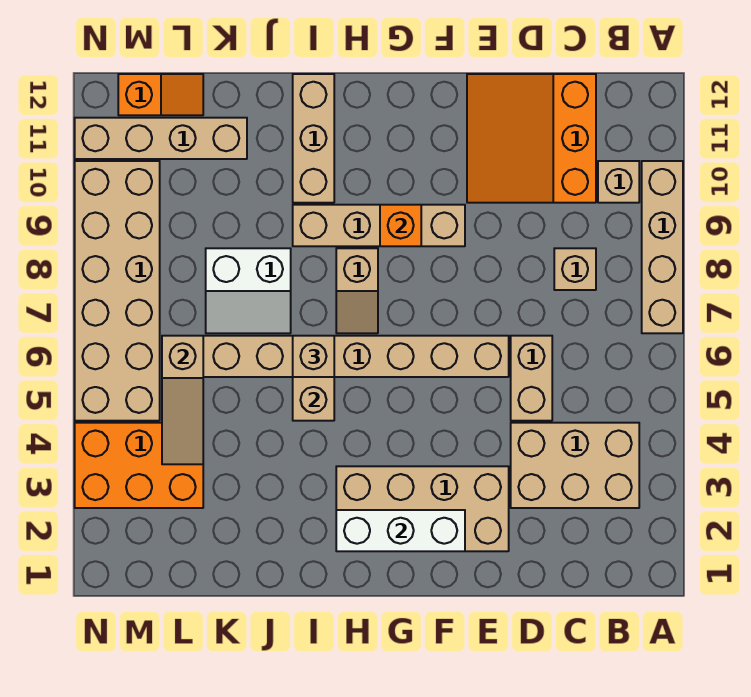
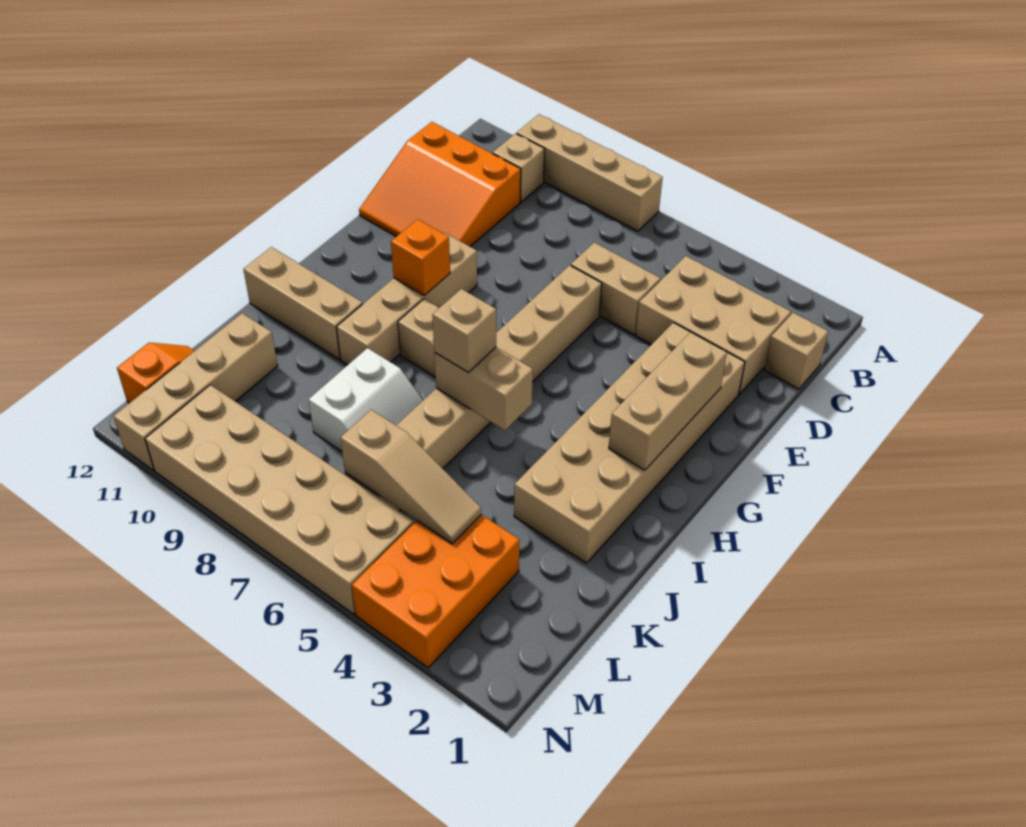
tan 2x3 brick [511,423,639,508] -> tan 2x3 brick turned to [636,256,791,394]
tan 1x1 brick [554,248,596,290] -> tan 1x1 brick moved to [764,313,828,389]
tan 2x4 brick [336,466,509,551] -> tan 2x6 brick [514,323,745,563]
white 1x3 brick [336,510,465,551] -> tan 1x3 brick [609,332,727,470]

